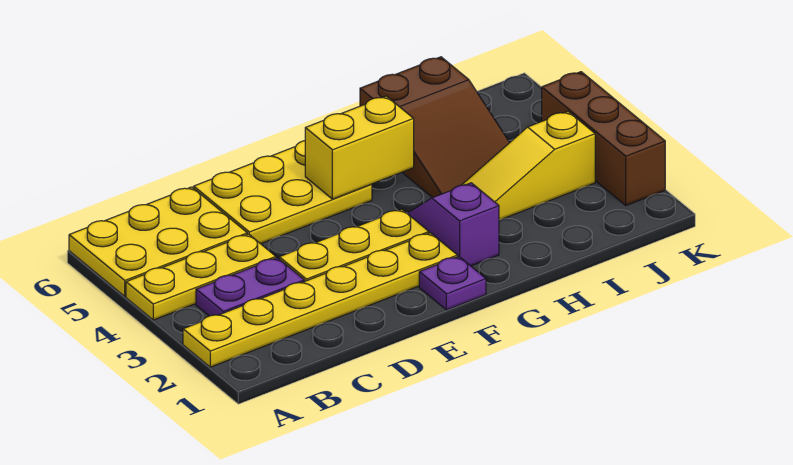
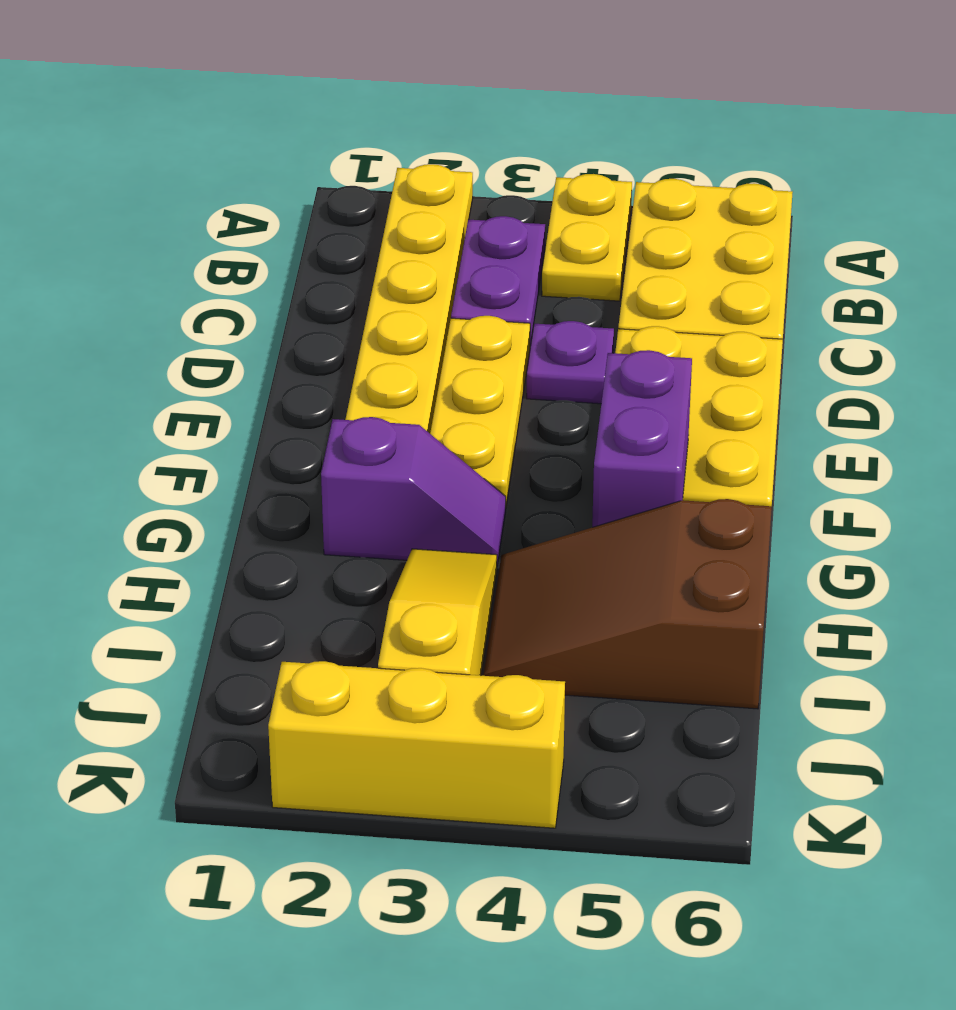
yellow 1x3 plate [126,234,276,320] -> yellow 1x2 plate [542,174,632,301]
purple 1x1 plate [419,256,486,310] -> purple 1x1 plate moved to [527,321,614,404]
yellow 1x2 brick [305,96,414,199] -> purple 1x2 brick [592,350,692,527]
brown 1x3 brick [542,72,665,205] -> yellow 1x3 brick [268,661,565,828]

